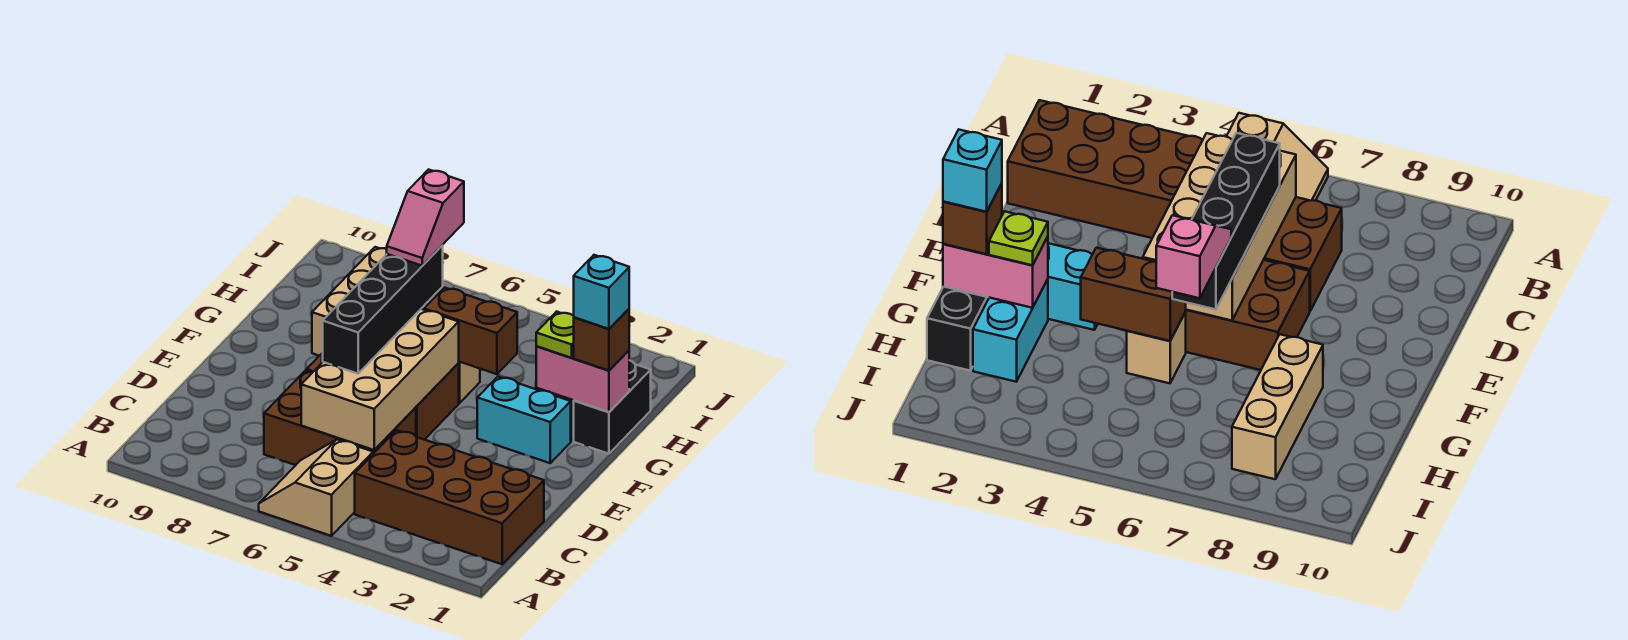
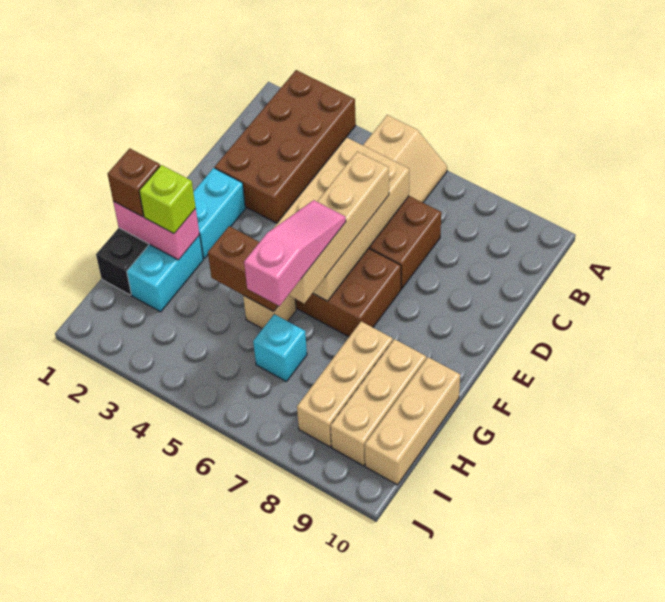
brown 2x4 brick [355,430,544,564] -> brown 2x4 brick turned to [215,70,356,223]
black 1x4 brick [323,245,443,374] -> tan 1x4 brick [289,151,389,303]
cyan 1x2 brick [477,377,571,463] -> cyan 1x2 brick turned to [193,168,245,258]
cyan 1x1 brick [574,255,629,329] -> cyan 1x1 brick moved to [253,314,307,381]
lime 1x1 plate [536,312,574,358] -> lime 1x1 brick [139,165,196,234]
pink 1x2 slope [387,170,464,266] -> pink 1x3 slope [244,200,346,306]
none -> tan 1x3 brick [331,339,426,466]
none -> tan 1x3 brick [365,357,460,485]

